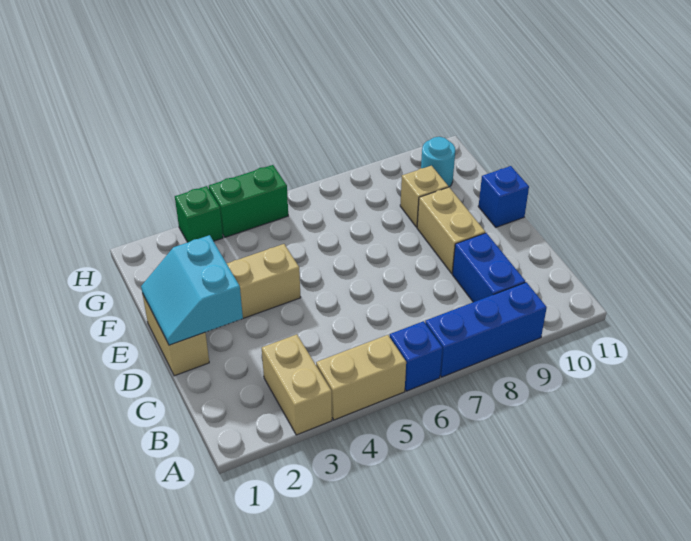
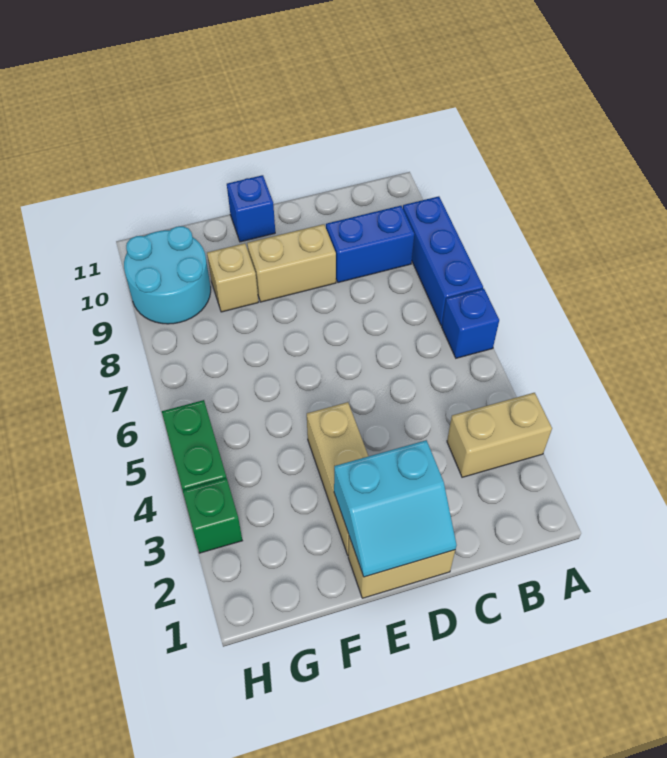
tan 1x2 brick [316,335,406,420] -> none
cyan 1x1 round brick [421,137,455,187] -> cyan 2x2 round brick [124,226,211,324]

